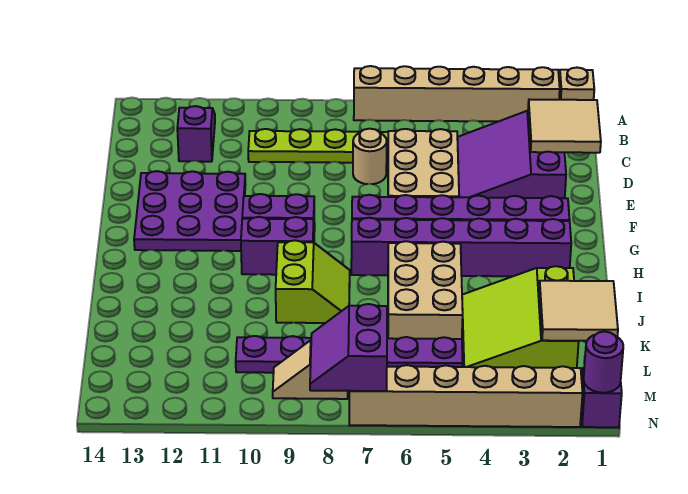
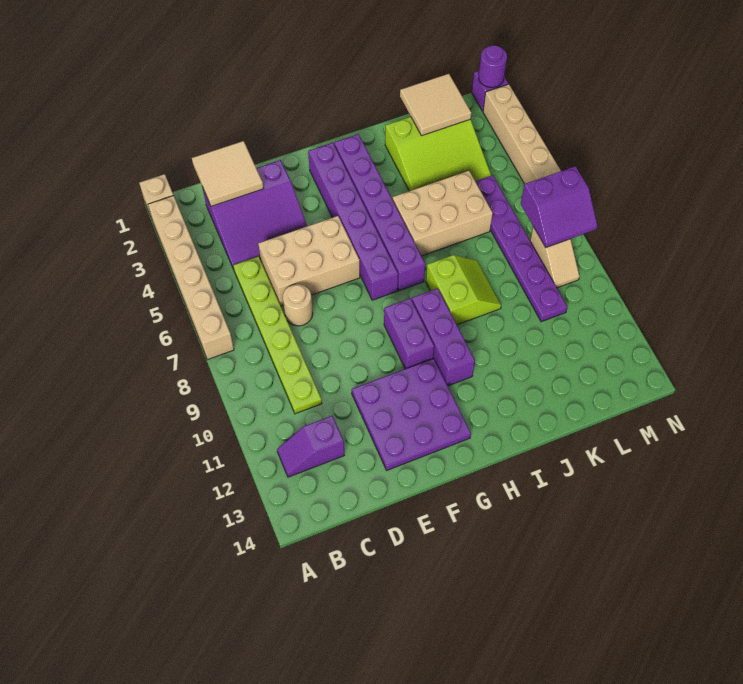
purple 1x2 brick [241,217,314,275] -> purple 1x3 brick [412,288,475,386]
lime 2x2 slope [276,240,350,323] -> lime 2x2 slope turned to [426,255,501,325]

